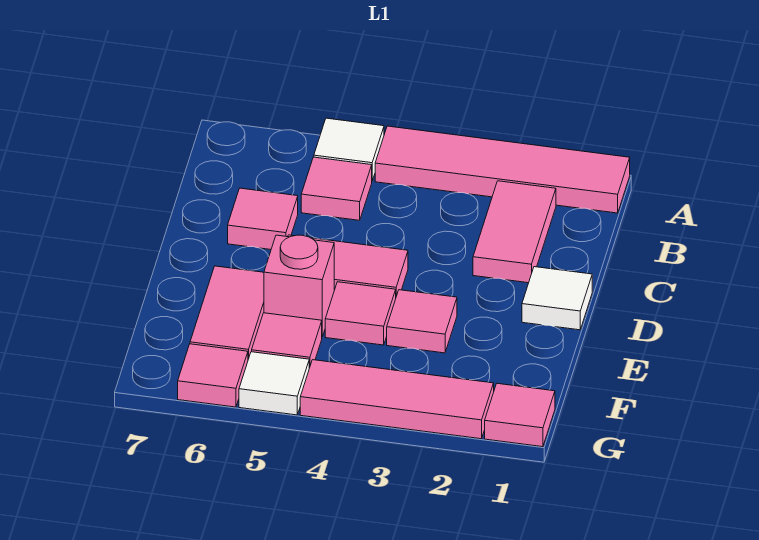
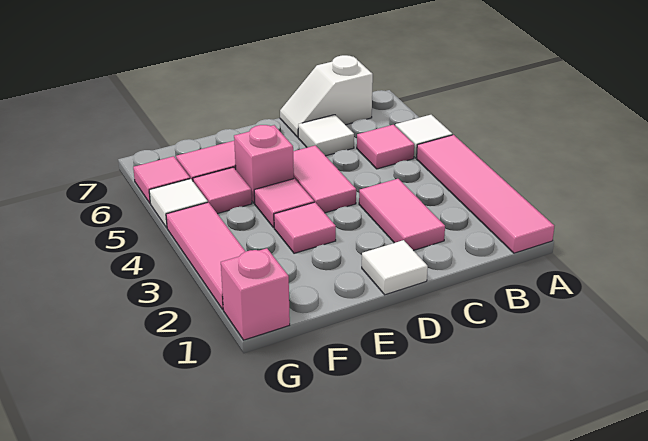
pink 1x2 tile [473,181,556,283] -> pink 1x2 tile turned to [359,179,445,251]
none -> white 1x2 slope [280,55,373,137]
pink 1x1 tile [228,188,298,250] -> white 1x1 tile [298,115,354,156]
pink 1x1 tile [485,383,555,447] -> pink 1x1 brick [221,248,290,340]

